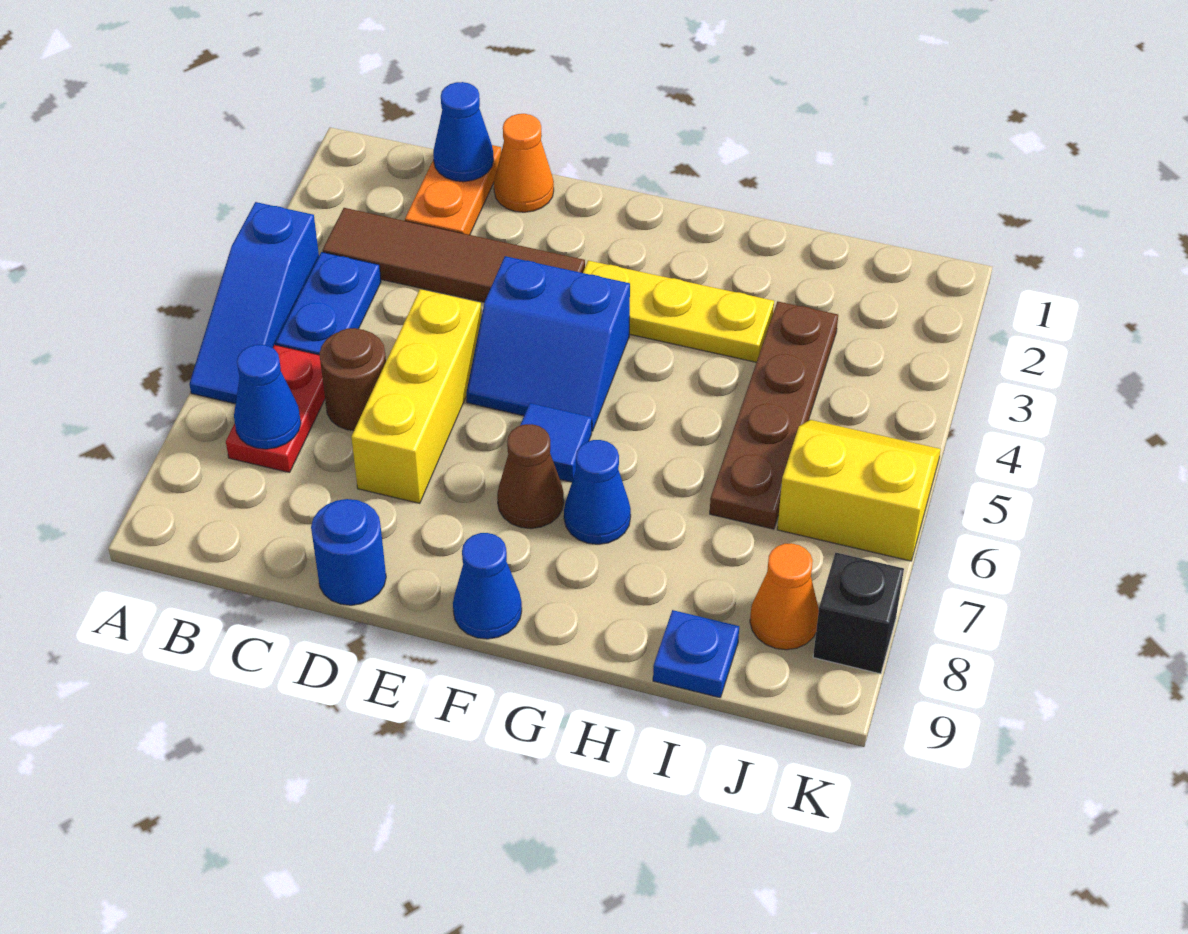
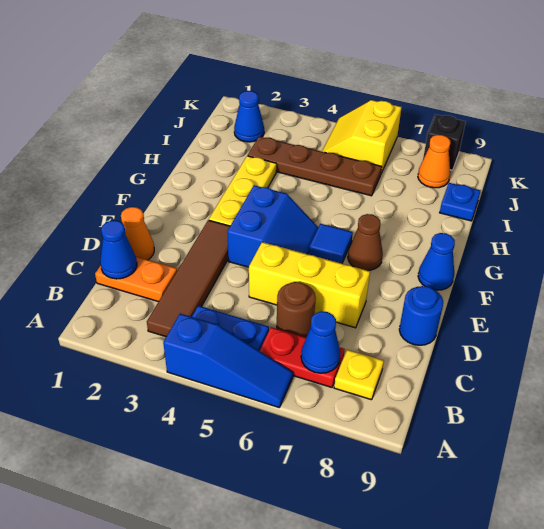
none -> yellow 1x1 plate [334,350,384,400]
blue 1x1 cone [564,440,631,544] -> blue 1x1 cone moved to [234,91,264,142]

